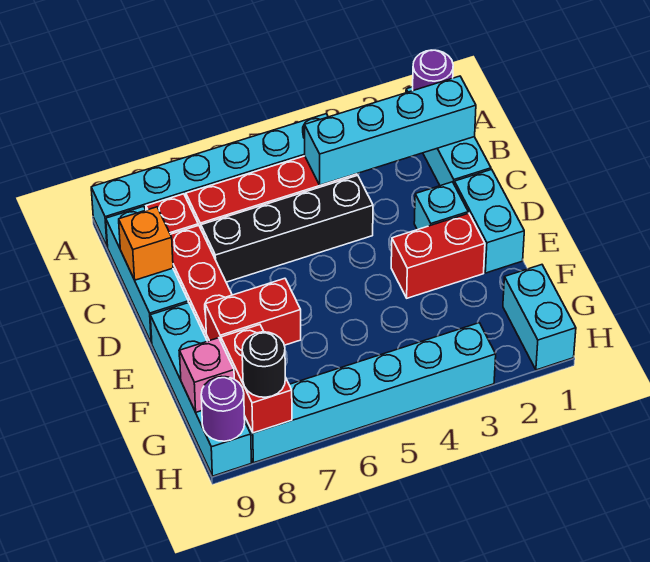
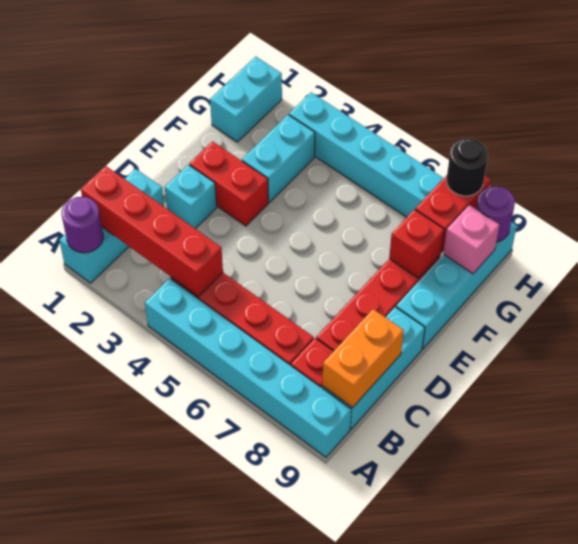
cyan 1x4 brick [305,76,476,185] -> red 1x4 brick [81,166,223,297]
black 1x4 brick [201,175,373,282] -> none
orange 1x1 brick [119,207,173,280] -> orange 1x2 brick [322,309,404,408]
cyan 1x2 brick [454,169,524,273] -> cyan 1x2 brick moved to [242,115,315,202]
red 1x2 brick [205,278,301,345] -> red 1x1 brick [389,209,444,278]

